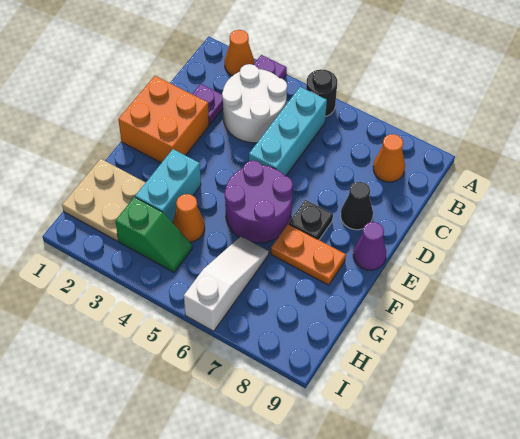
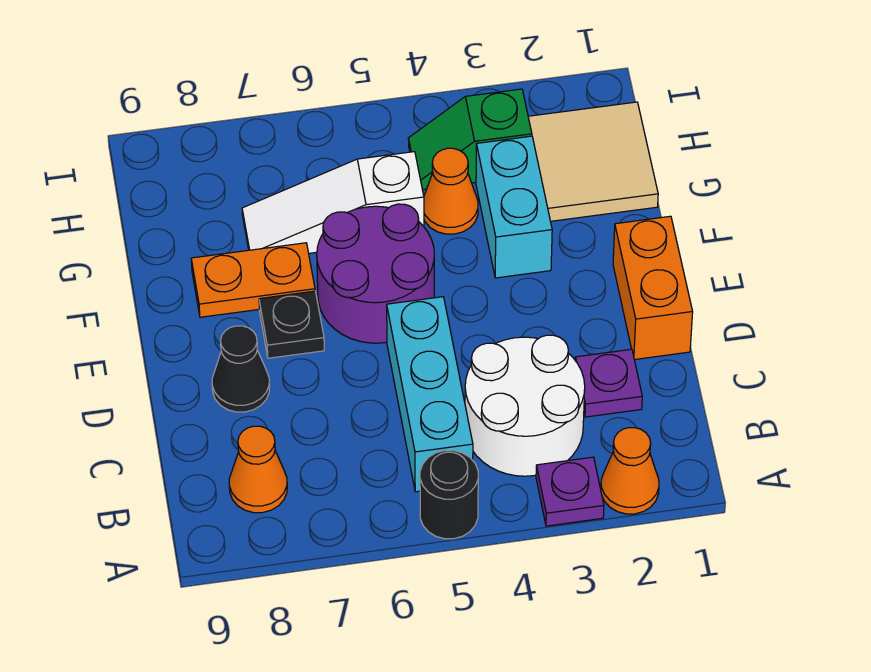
orange 2x2 brick [118,76,209,163] -> orange 1x2 brick [613,216,693,360]
purple 1x1 cone [353,222,386,270] -> none
tan 2x2 plate [62,159,146,241] -> tan 2x2 tile [528,102,658,221]
white 1x3 slope [184,237,269,331] -> white 1x3 slope turned to [242,152,424,253]

